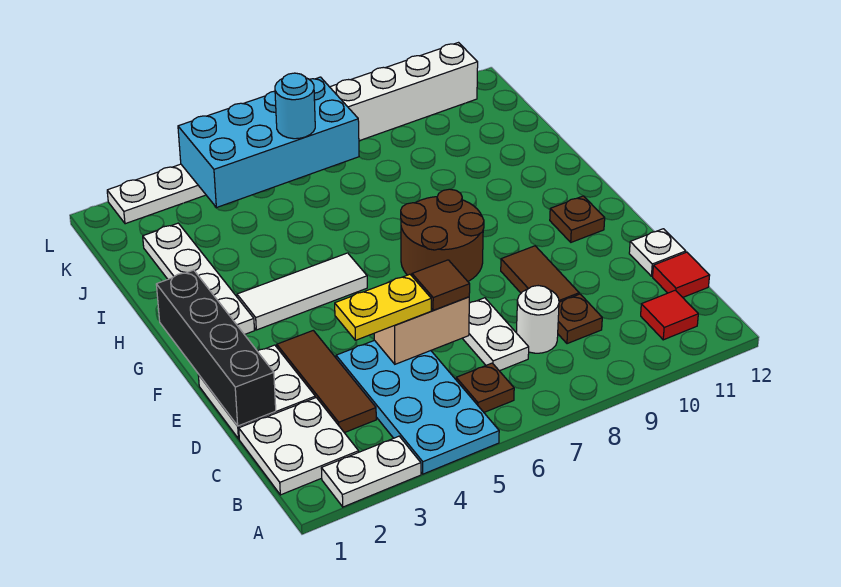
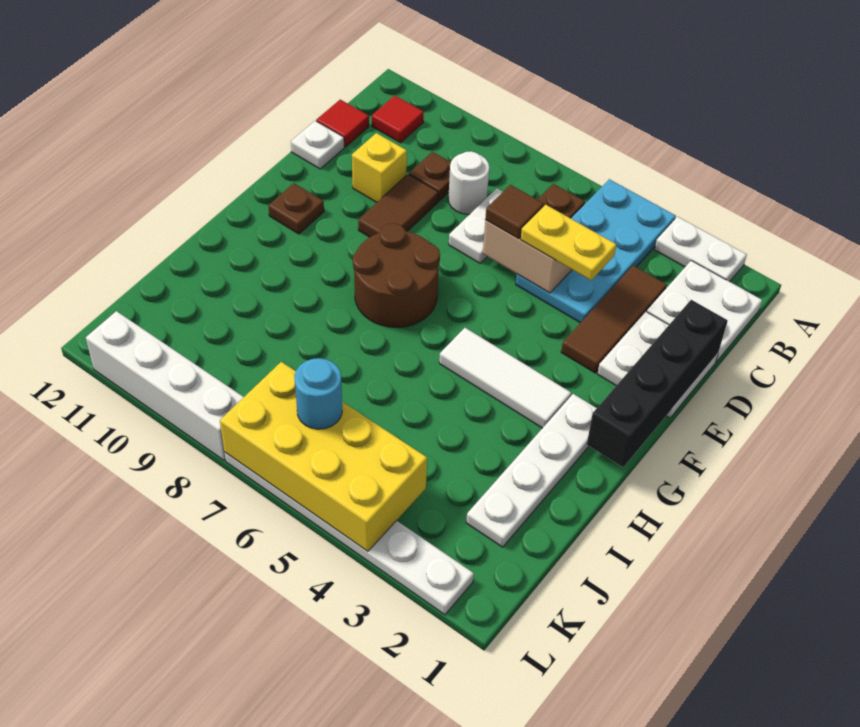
none -> yellow 1x1 brick [352,133,407,202]
cyan 2x4 brick [178,77,359,208] -> yellow 2x4 brick [220,362,427,551]

